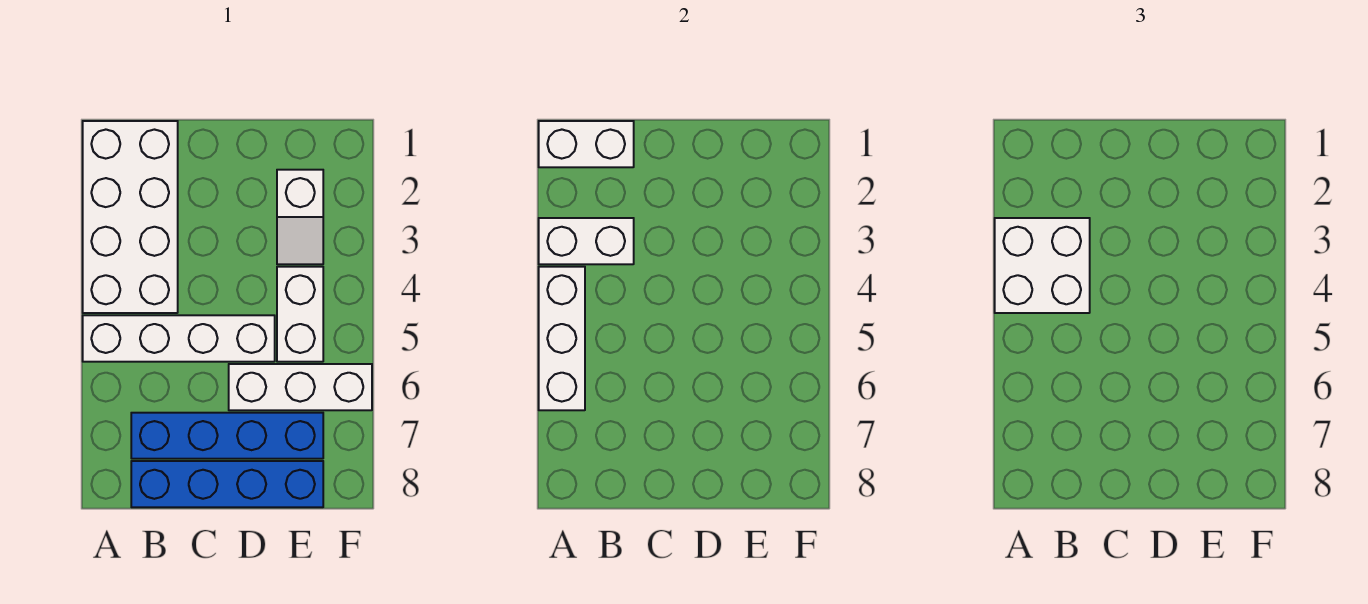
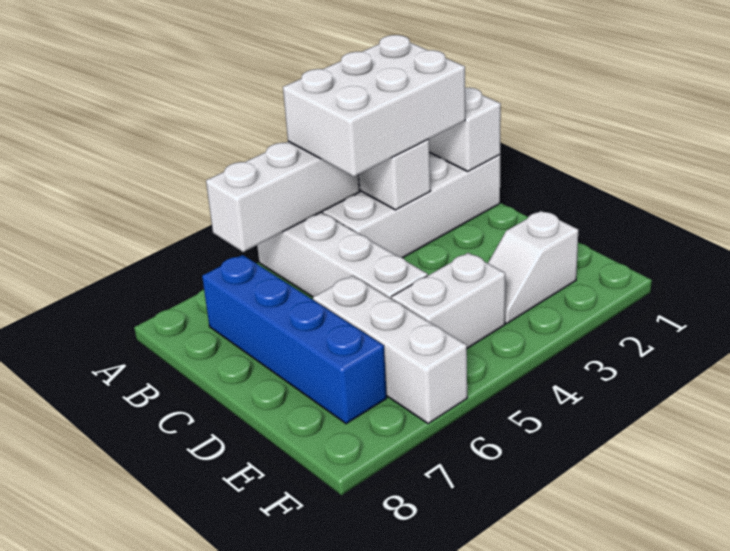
white 2x2 brick [995,218,1090,313] -> white 2x3 brick [283,35,465,176]
blue 1x4 brick [131,461,323,507] -> none

